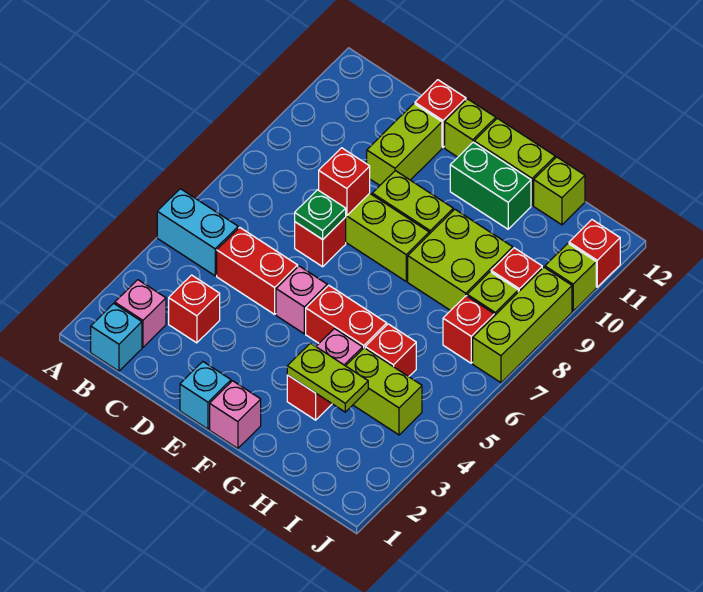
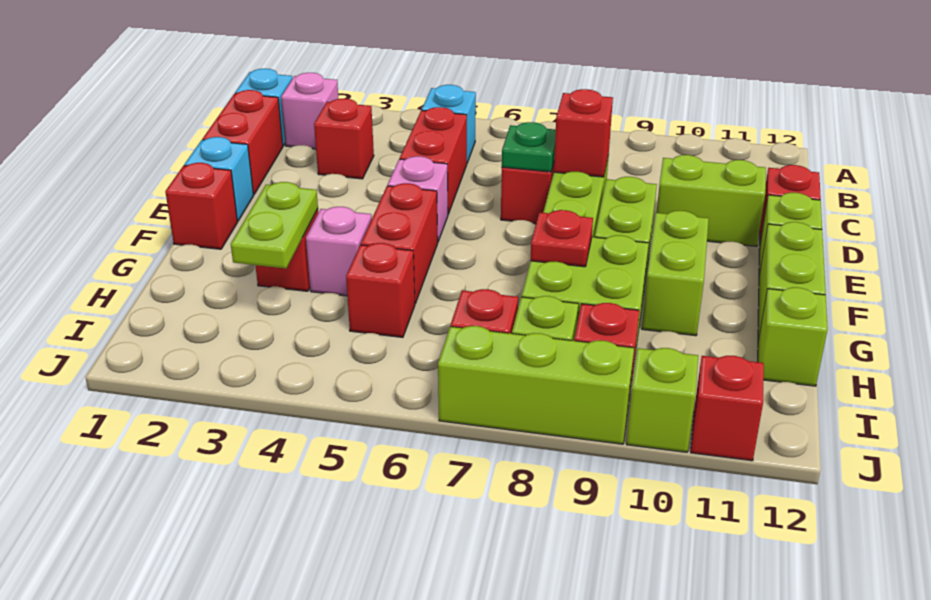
cyan 1x2 brick [157,189,238,276] -> cyan 1x1 brick [422,85,476,163]
none -> red 1x2 brick [203,90,283,195]
pink 1x1 brick [210,381,261,449] -> red 1x1 brick [165,163,237,249]
green 1x2 brick [450,142,531,229] -> none
none -> red 1x1 plate [530,210,593,267]
lime 1x2 brick [346,348,422,435] -> lime 1x2 brick moved to [642,211,709,336]

